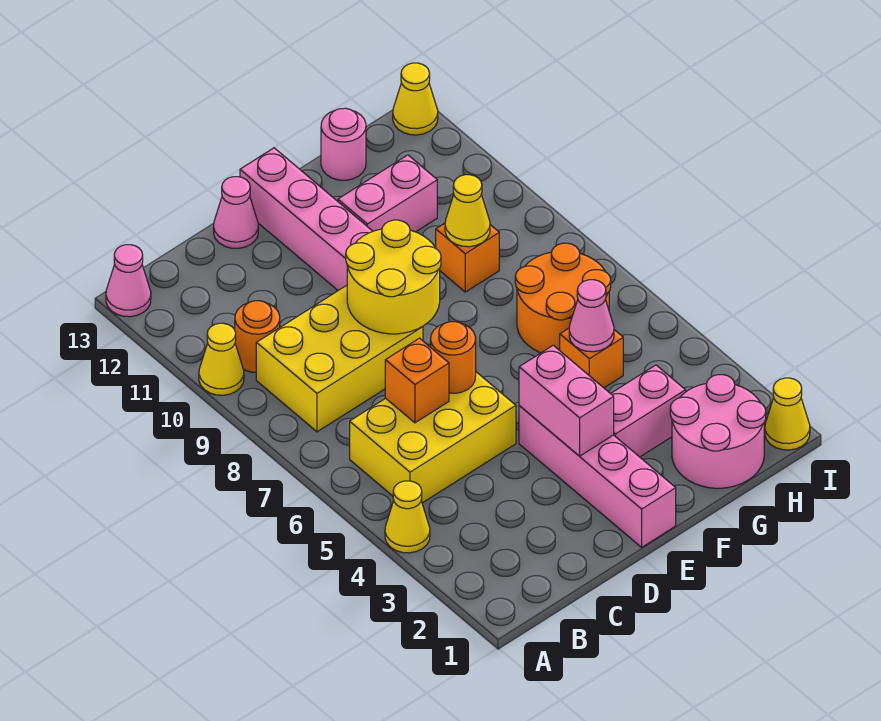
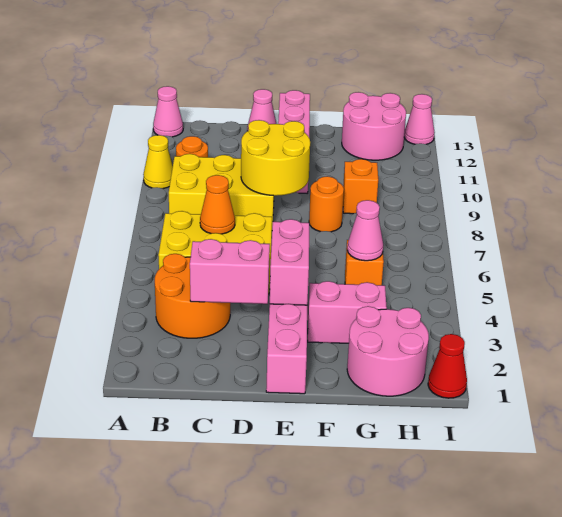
yellow 1x1 cone [385,481,430,553] -> none
orange 1x1 brick [385,338,449,423] -> orange 1x1 cone [200,175,235,234]
orange 1x1 round brick [431,322,476,393] -> orange 1x1 round brick moved to [309,176,344,232]
pink 1x2 brick [338,155,437,232] -> pink 1x2 brick moved to [190,239,270,304]
orange 2x2 round brick [515,243,611,353] -> orange 2x2 round brick moved to [155,254,230,338]
yellow 1x1 cone [445,175,490,247] -> none
pink 1x1 round brick [321,108,366,180] -> pink 2x2 round brick [342,92,406,160]
yellow 1x1 cone [765,378,810,450] -> red 1x1 cone [428,334,467,398]
yellow 1x1 cone [393,63,438,135] -> pink 1x1 cone [404,94,435,144]

